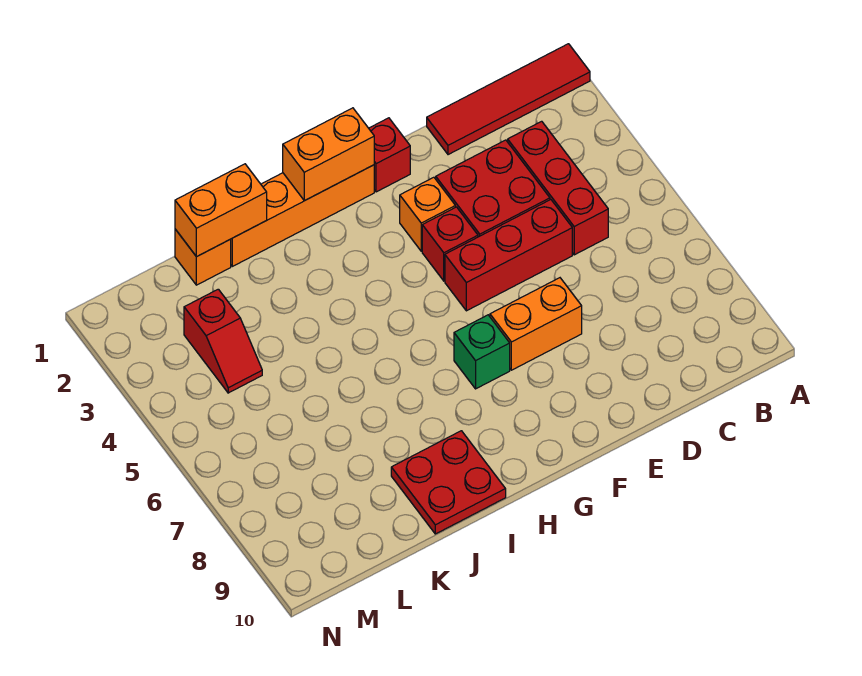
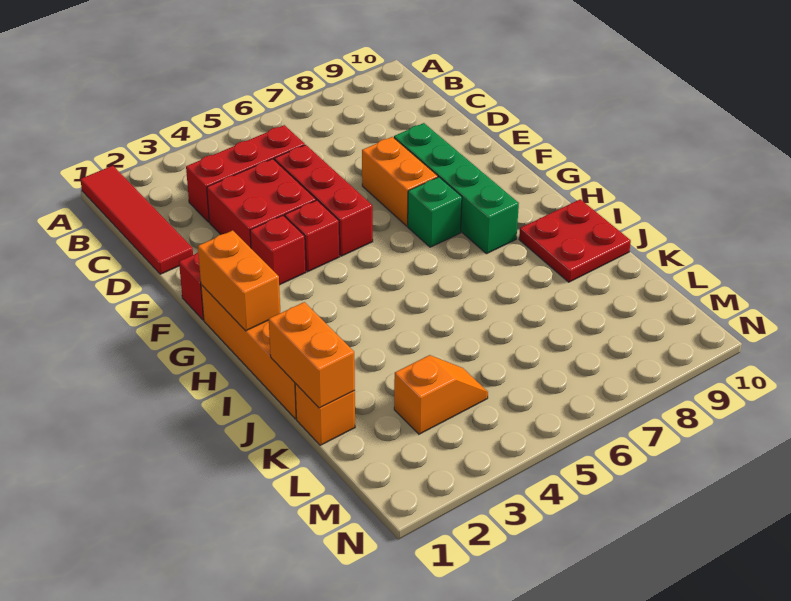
none -> green 1x4 brick [394,123,519,254]
orange 1x1 brick [400,177,455,251] -> red 1x1 brick [250,215,306,285]
red 1x2 slope [184,289,262,393] -> orange 1x2 slope [394,355,488,434]

